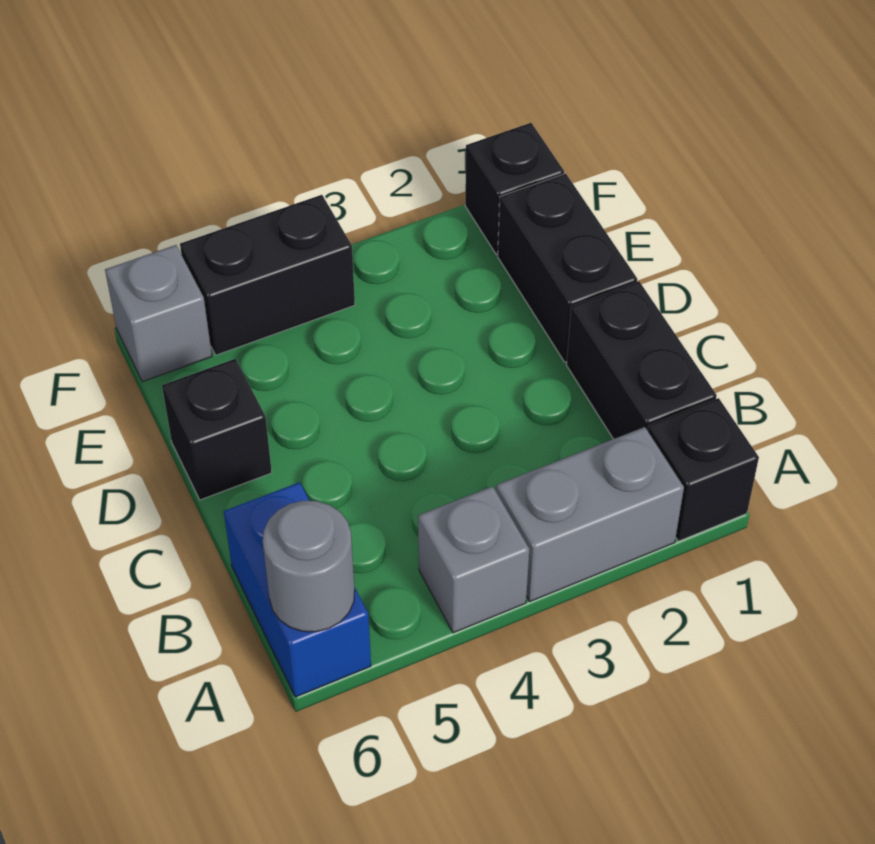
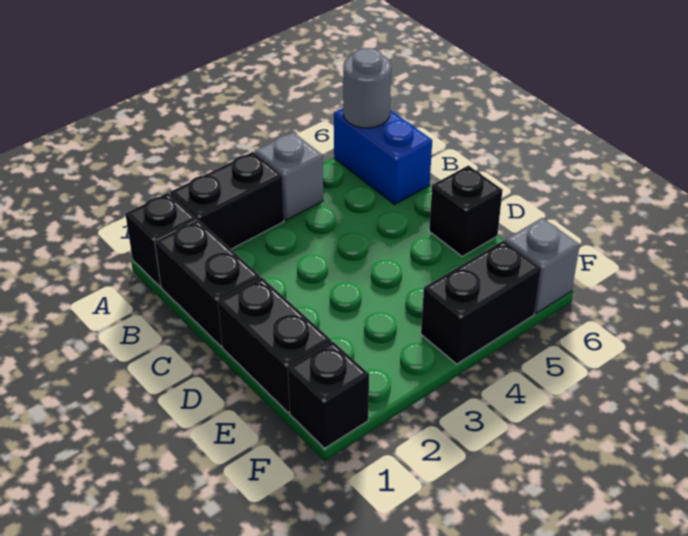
grey 1x2 brick [496,427,684,602] -> black 1x2 brick [170,152,284,249]

